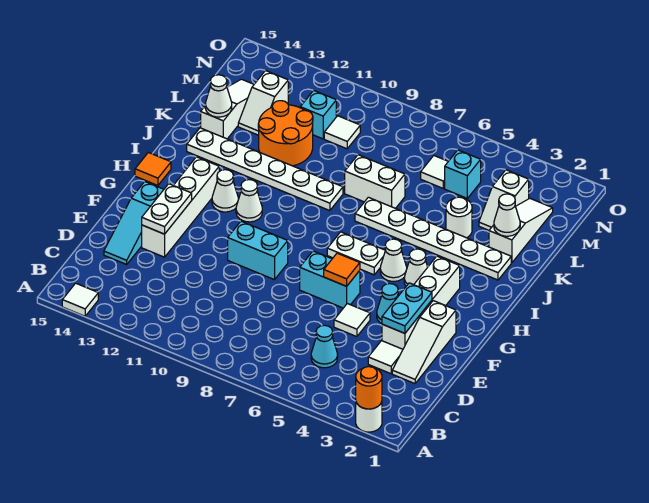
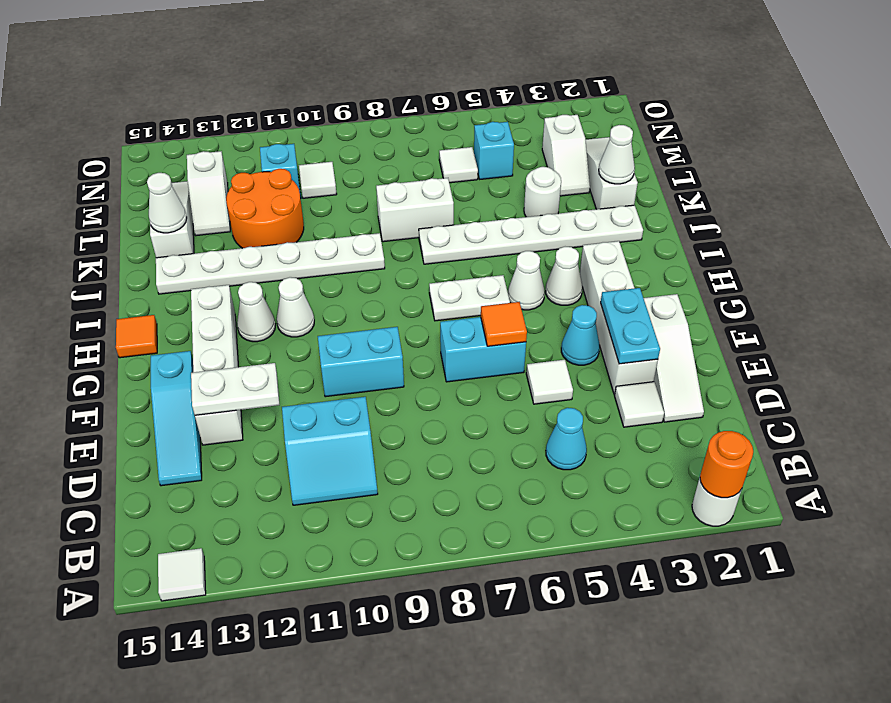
none -> cyan 2x2 slope [282,397,378,505]
white 1x2 plate [142,184,192,234] -> white 1x2 plate turned to [191,363,279,415]

